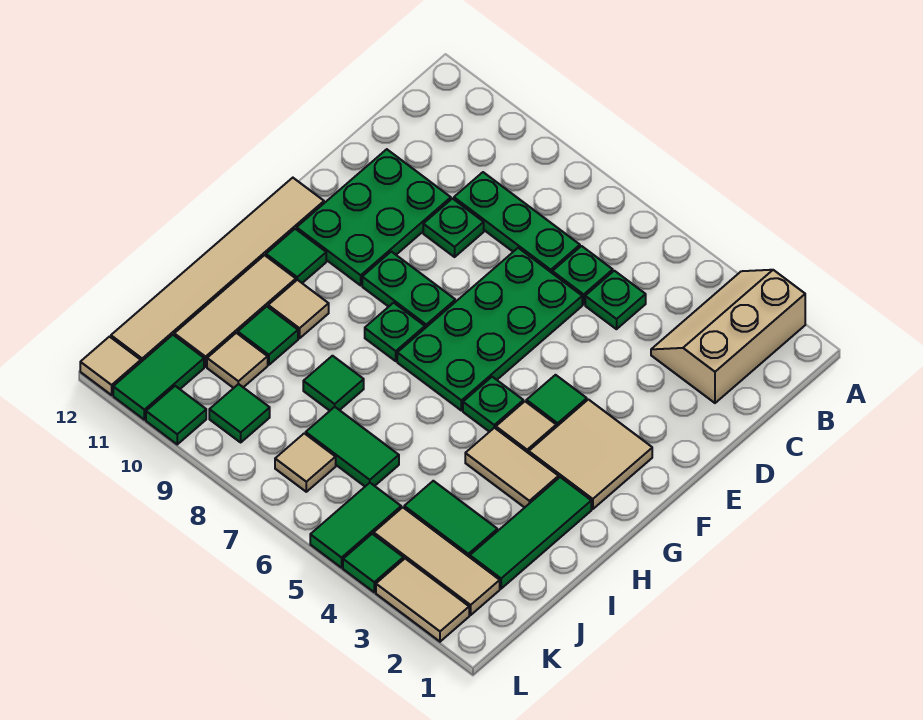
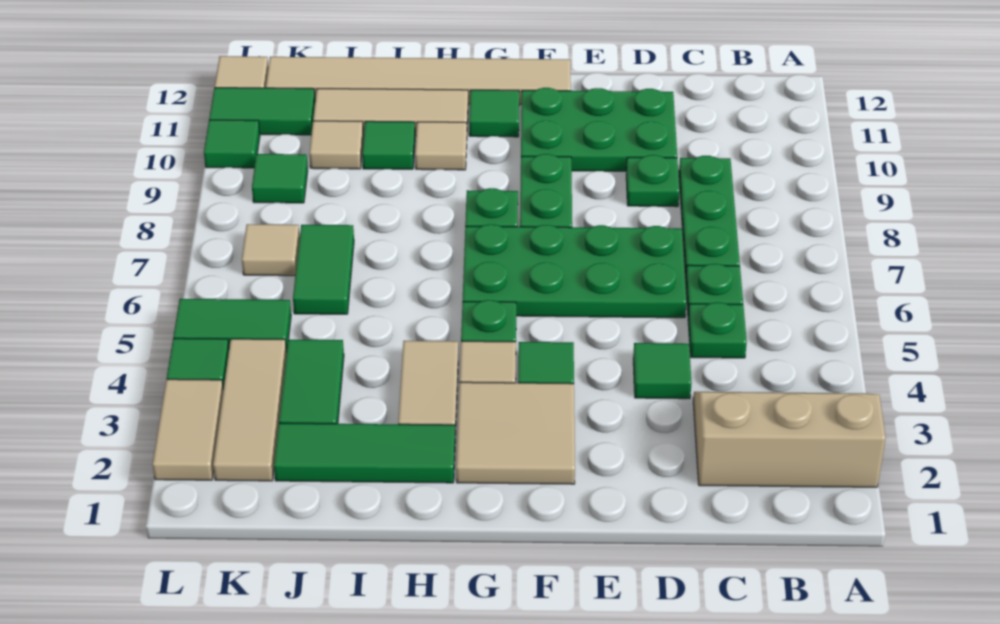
green 1x1 tile [303,356,364,411] -> green 1x1 tile moved to [633,343,692,399]

